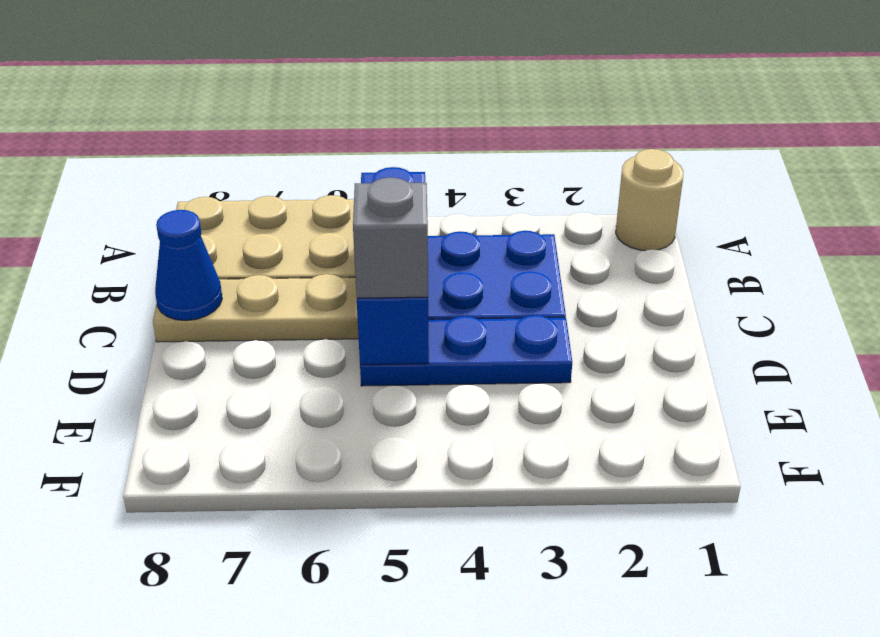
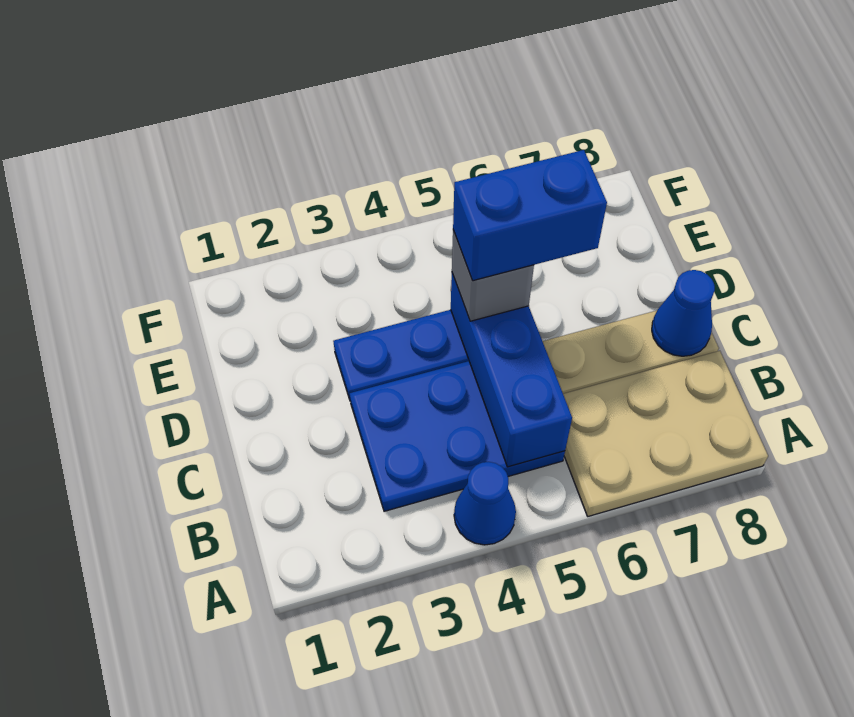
tan 1x1 round brick [616,149,683,251] -> none
none -> blue 1x1 cone [454,462,516,545]
none -> blue 1x2 brick [453,150,607,281]

